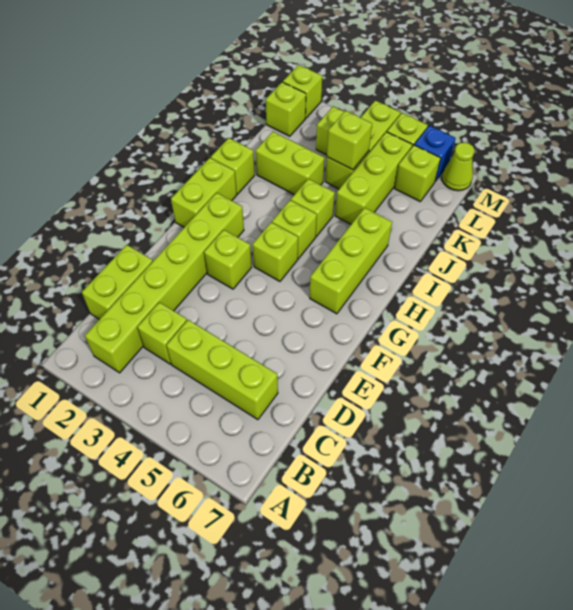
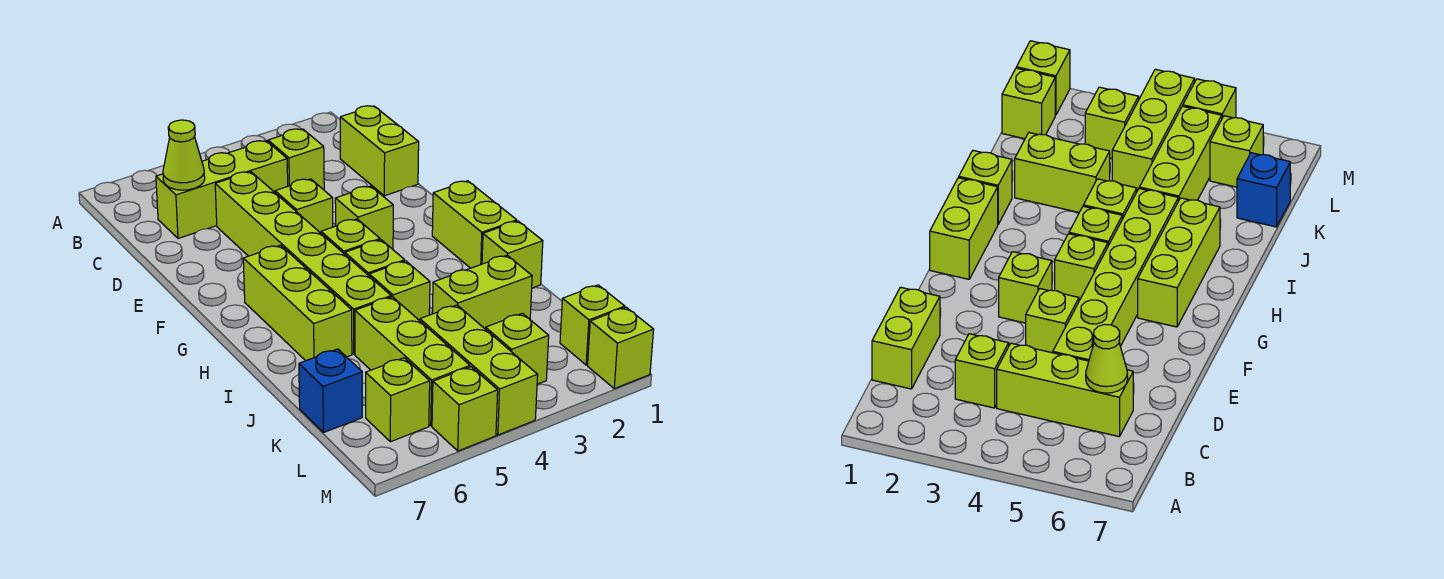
lime 1x6 brick [85,193,244,373] -> lime 1x6 brick moved to [215,172,391,354]
lime 1x1 brick [327,111,372,170] -> lime 1x1 brick moved to [275,179,333,233]
blue 1x1 brick [415,126,456,181] -> blue 1x1 brick moved to [299,349,362,433]
lime 1x1 cone [442,142,475,191] -> lime 1x1 cone moved to [163,120,205,190]

